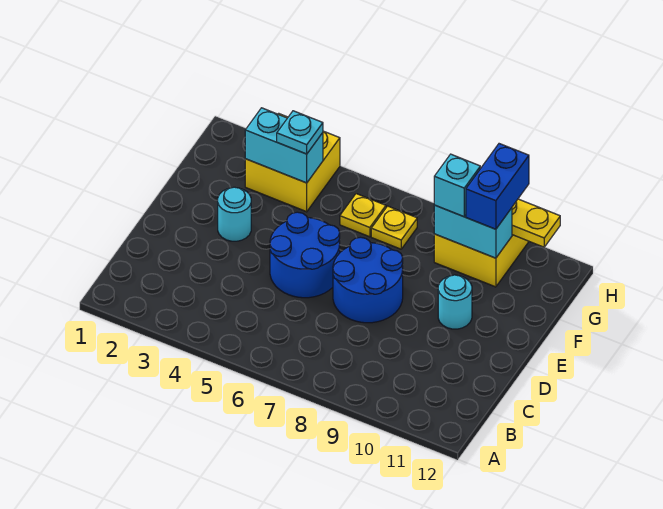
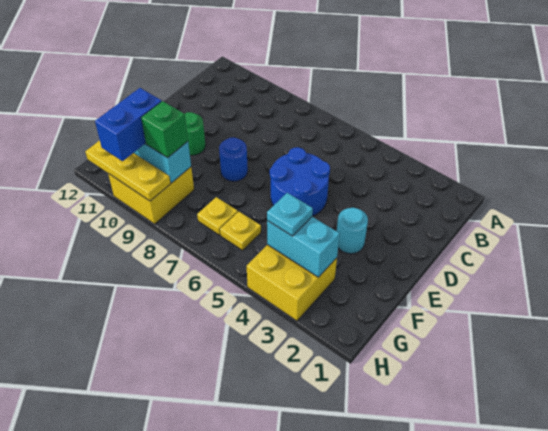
blue 2x2 round brick [333,237,403,323] -> blue 1x1 round brick [219,137,248,181]
cyan 1x1 round brick [438,275,472,329] -> green 1x1 round brick [185,112,206,156]
cyan 1x1 brick [434,154,480,217] -> green 1x1 brick [141,101,188,158]

